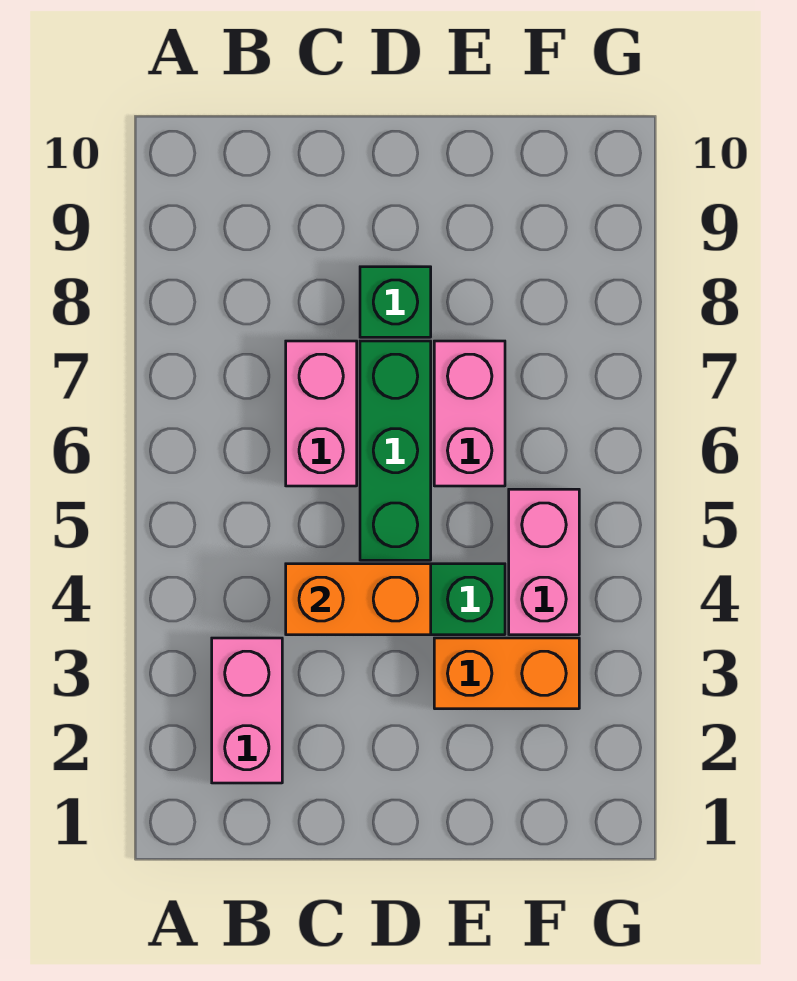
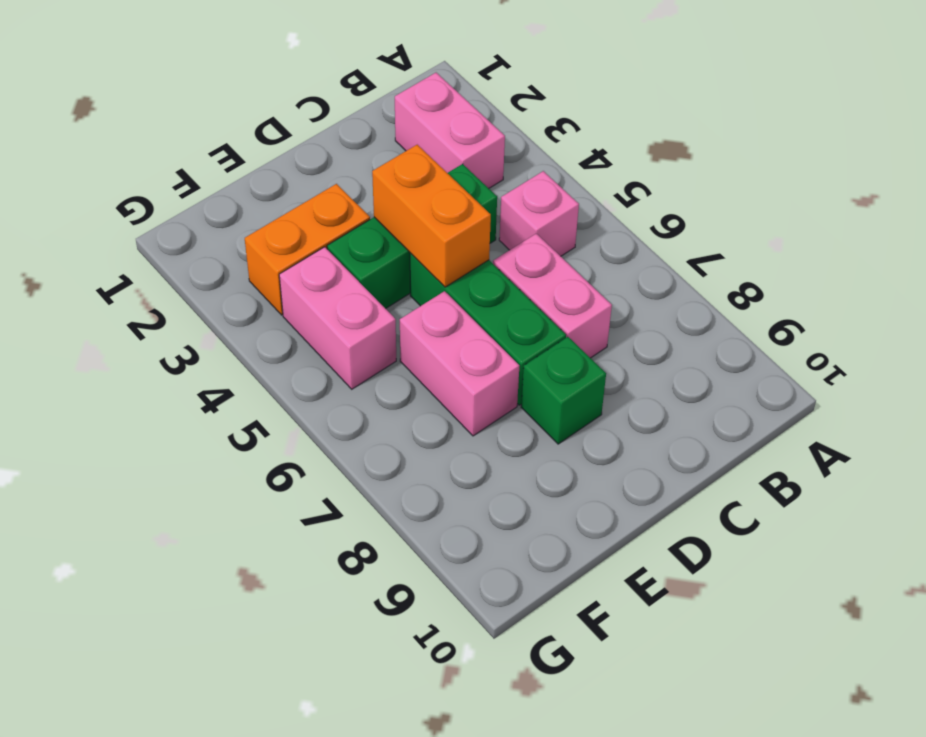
none -> pink 1x1 brick [499,171,579,256]
orange 1x2 brick [286,564,431,635] -> orange 1x2 brick turned to [372,145,491,287]

